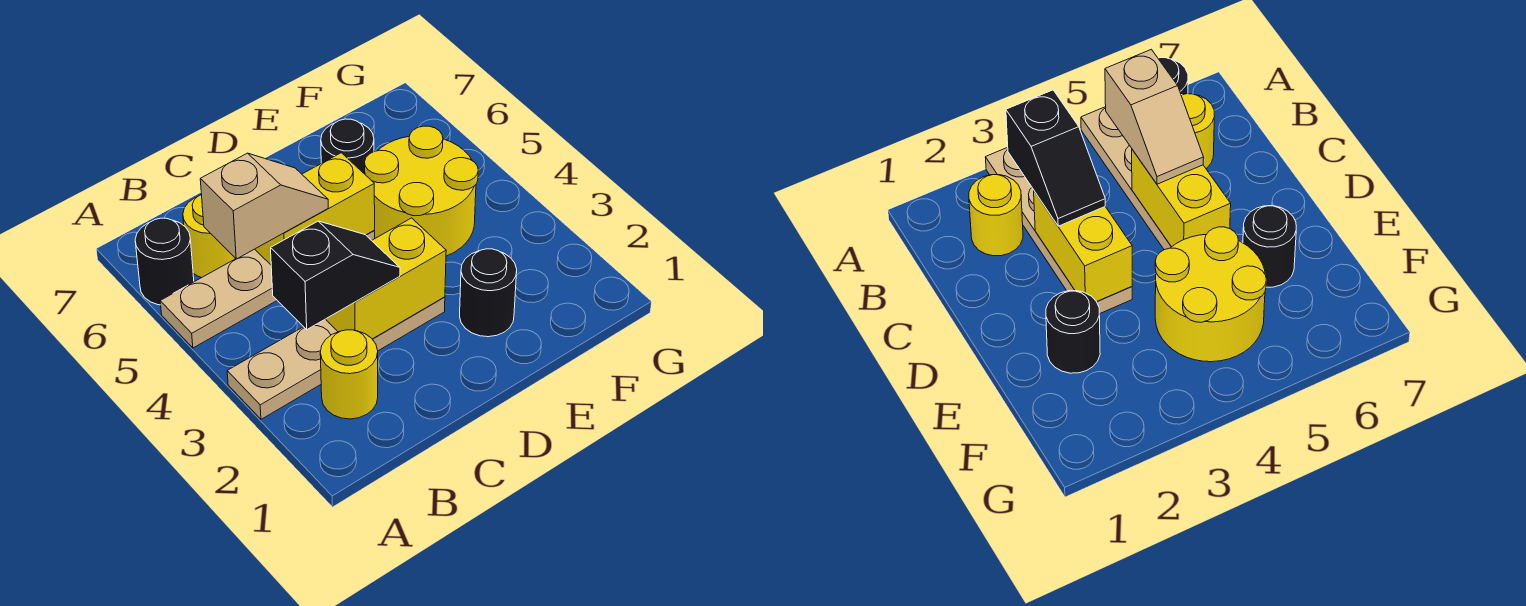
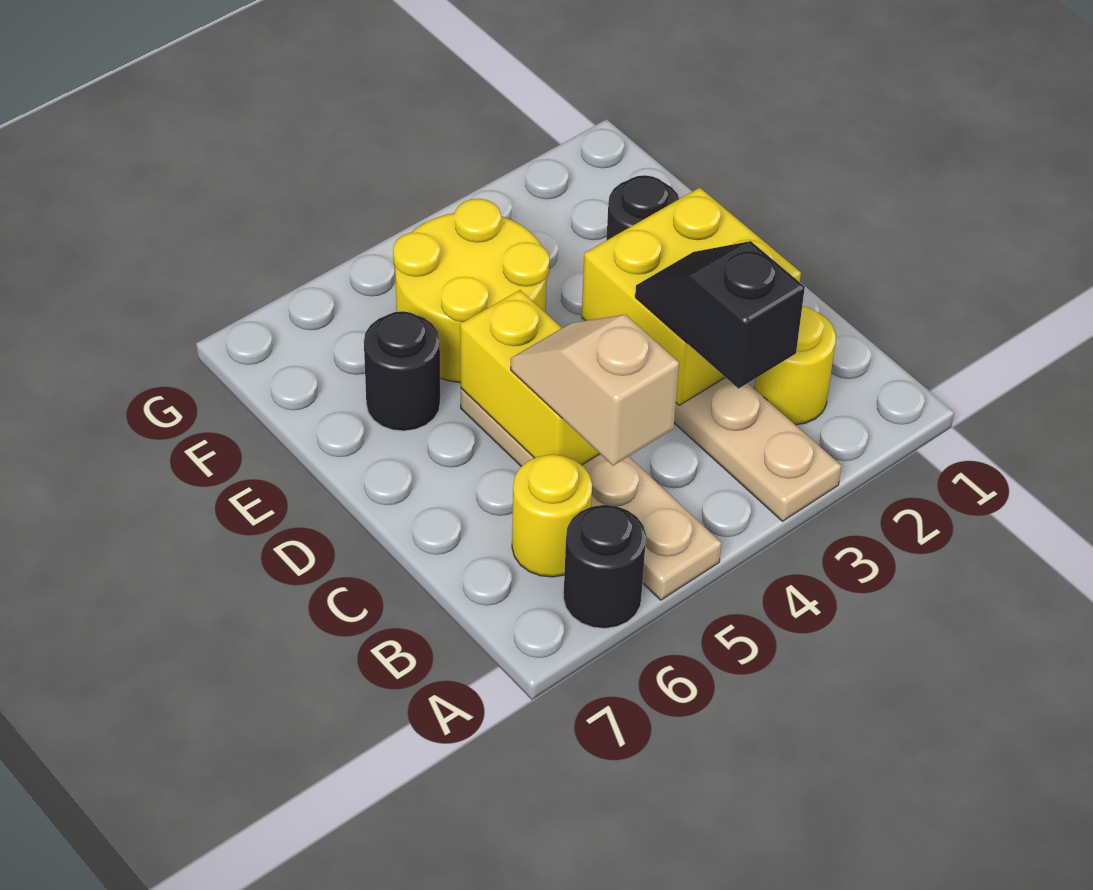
yellow 1x2 brick [326,218,446,339] -> yellow 2x2 brick [581,188,801,405]

